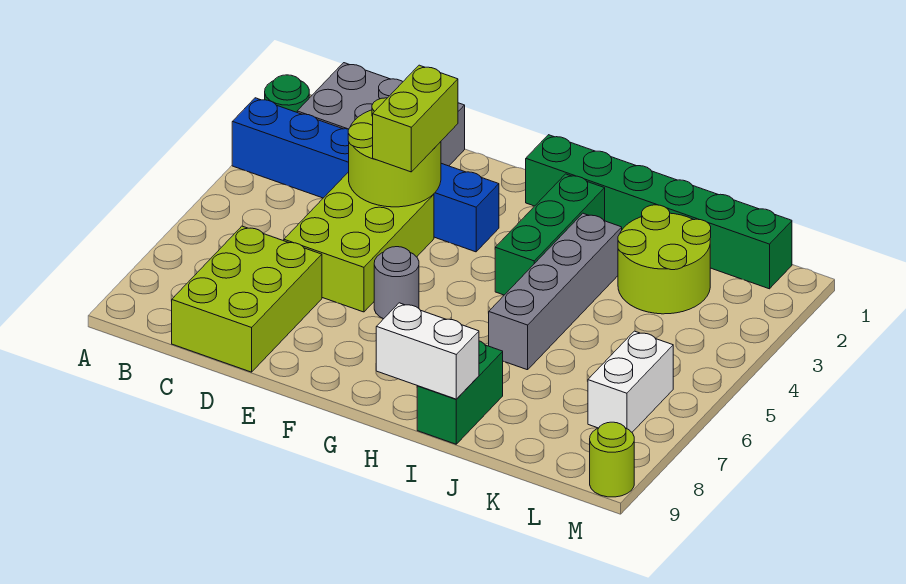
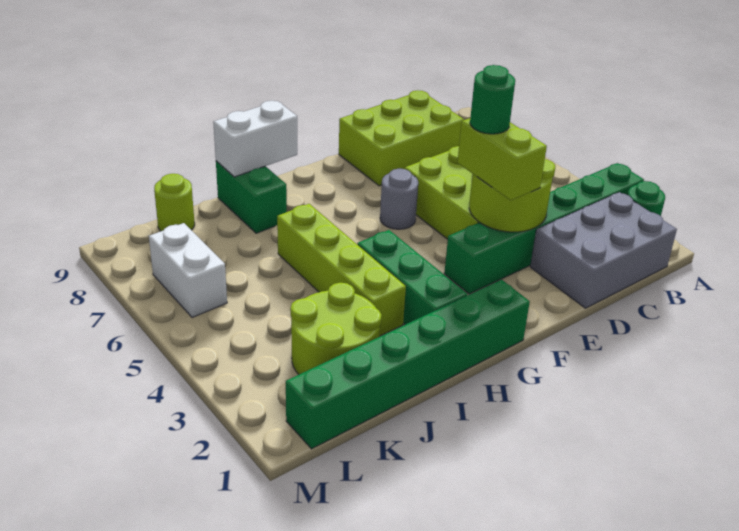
blue 1x6 brick [232,98,499,252] -> green 1x6 brick [444,163,644,294]
lime 2x3 brick [172,226,322,372] -> lime 2x3 brick turned to [339,90,464,186]
none -> green 1x1 round brick [470,65,515,134]
grey 1x4 brick [489,213,622,370] -> lime 1x4 brick [277,204,406,336]
lime 1x1 round brick [590,422,634,497] -> lime 1x1 round brick moved to [154,174,195,231]

